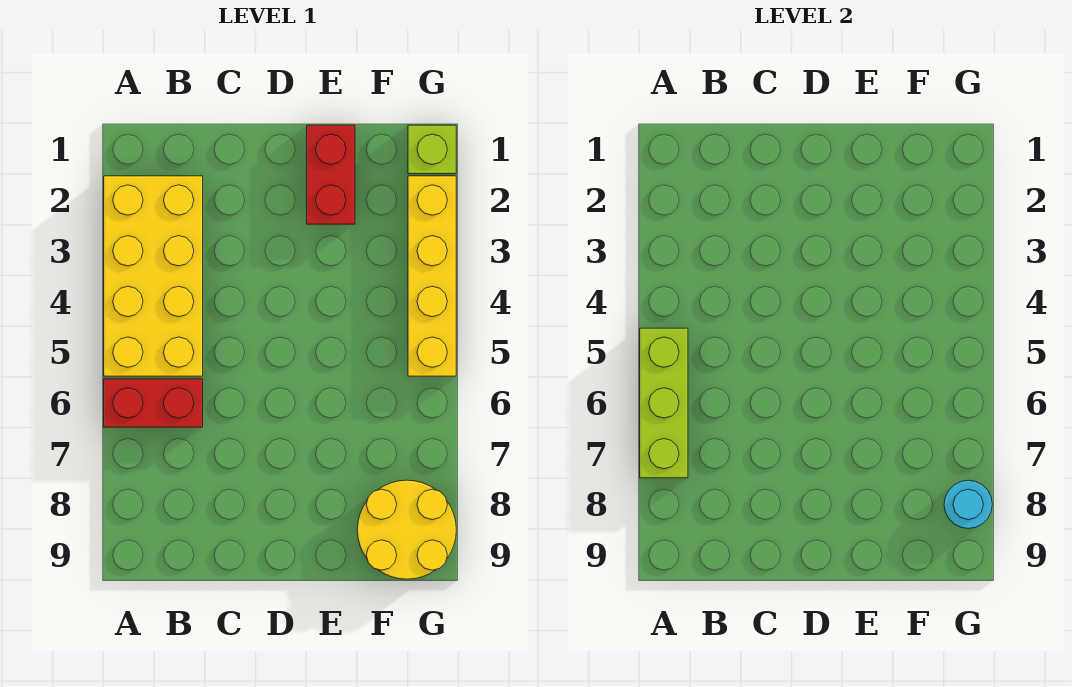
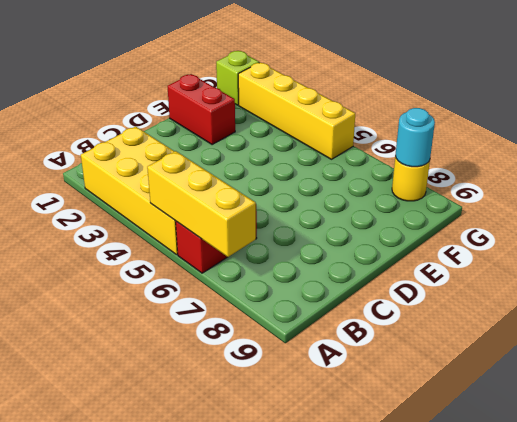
lime 1x3 brick [640,328,688,478] -> yellow 1x3 brick [147,151,256,257]
yellow 2x2 round brick [357,480,456,579] -> yellow 1x1 round brick [392,156,430,201]

